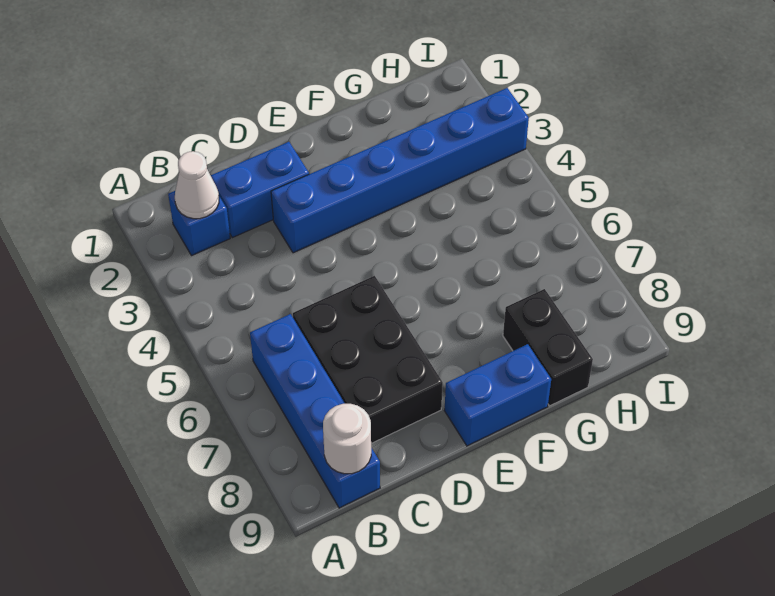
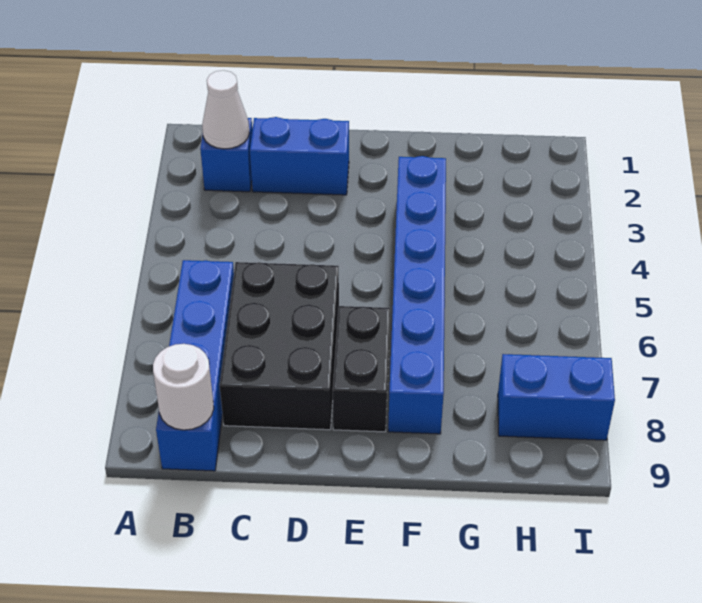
blue 1x6 brick [271,88,529,253] -> blue 1x6 brick turned to [388,156,446,434]
blue 1x2 brick [444,344,551,446] -> blue 1x2 brick moved to [498,354,615,440]
black 1x2 brick [503,289,593,406] -> black 1x2 brick moved to [333,306,390,432]

